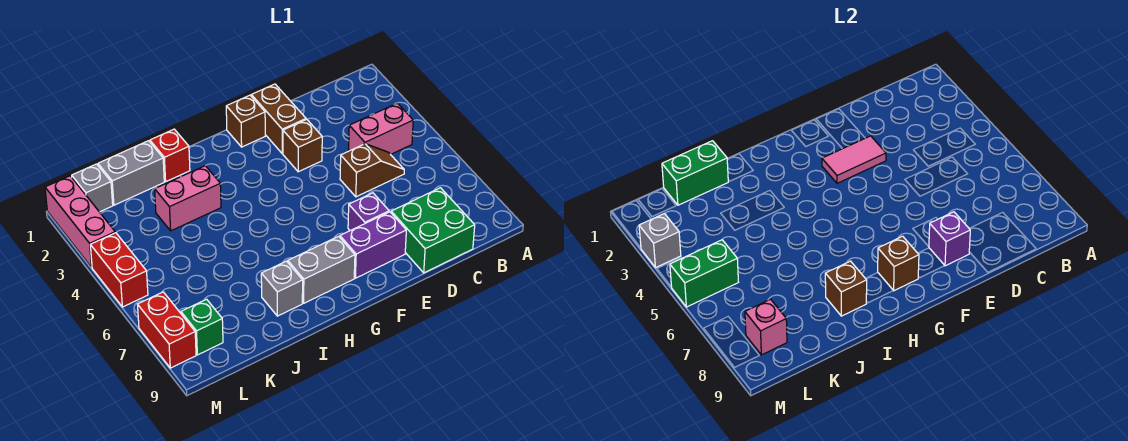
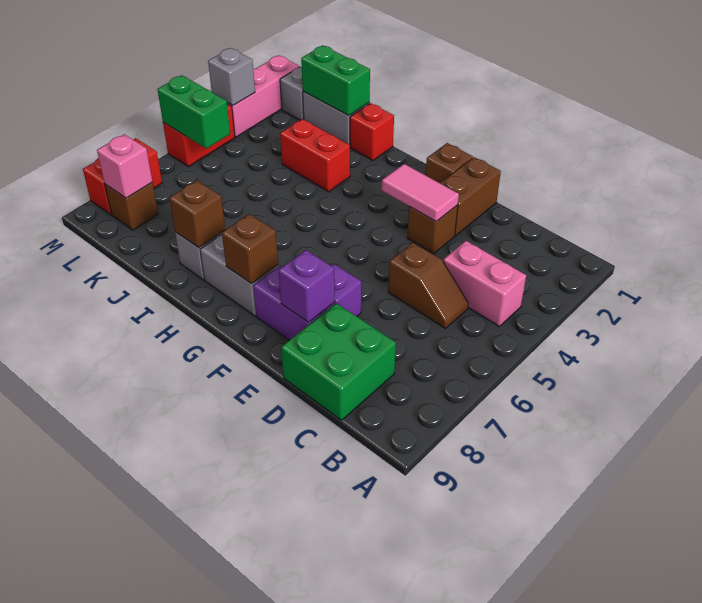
pink 1x2 brick [155,166,221,231] -> red 1x2 brick [280,119,350,192]
green 1x1 brick [181,299,223,355] -> brown 1x1 brick [105,183,158,230]

